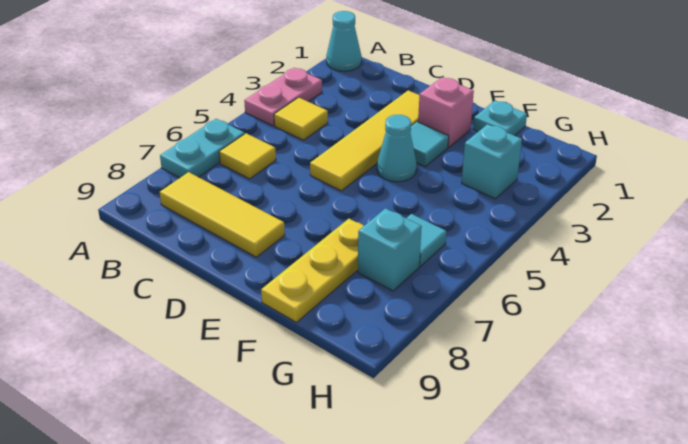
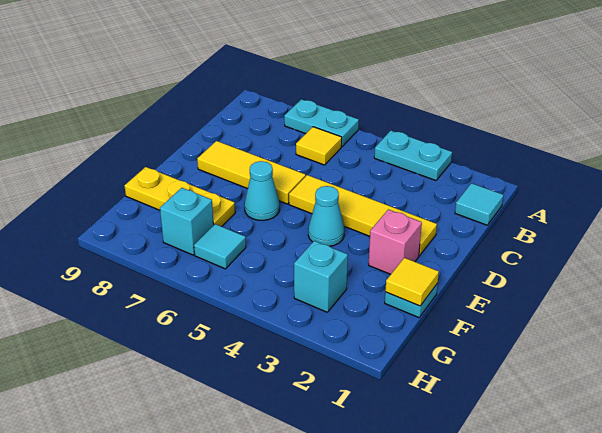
cyan 1x1 cone [326,11,362,71] -> cyan 1x1 cone moved to [244,161,280,220]
pink 1x2 plate [244,68,322,126] -> cyan 1x2 plate [374,131,452,180]
yellow 1x1 tile [274,97,328,140] -> yellow 1x1 tile moved to [385,258,439,306]
yellow 1x3 tile [160,172,285,257] -> yellow 1x3 tile turned to [197,141,306,204]
cyan 1x1 tile [410,122,449,166] -> cyan 1x1 tile moved to [455,183,504,225]

